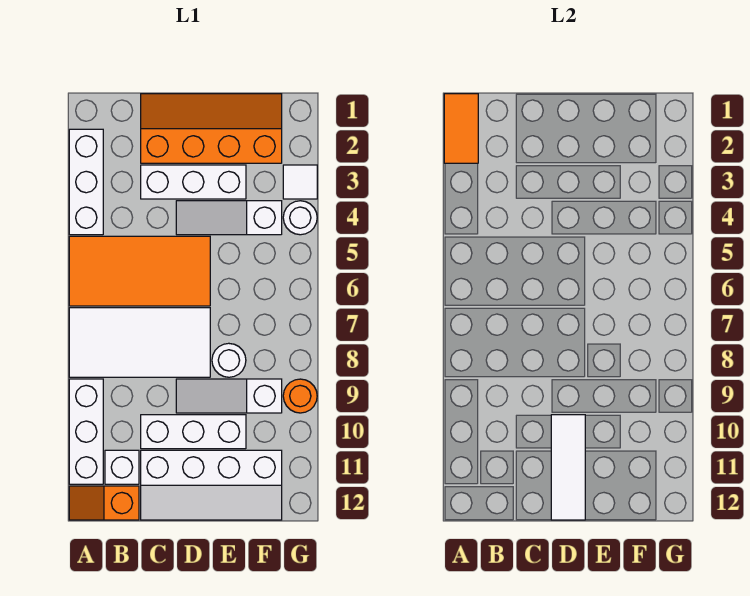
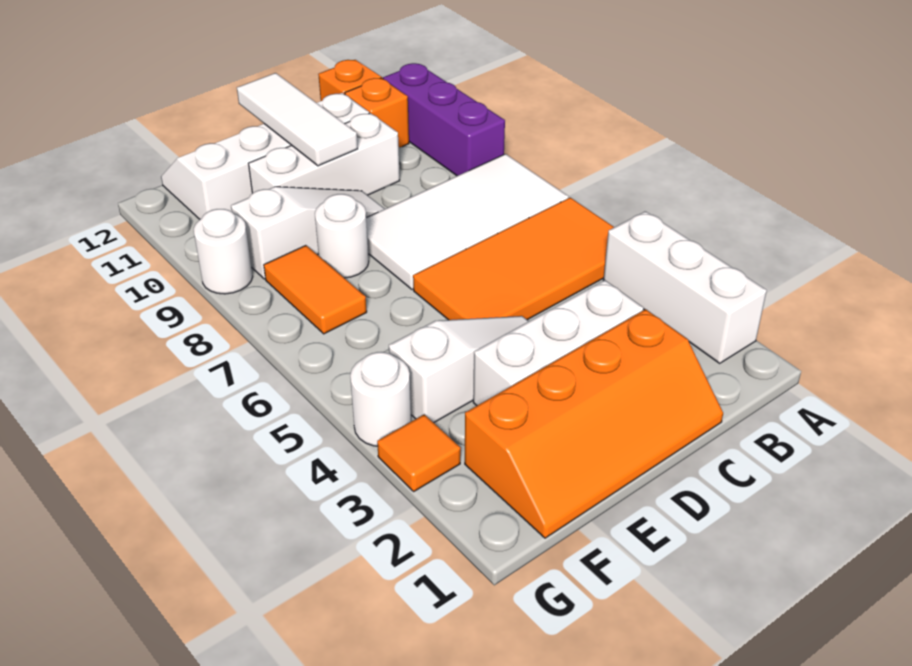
orange 1x2 tile [444,94,478,163] -> orange 1x2 tile moved to [264,245,367,334]
white 1x3 brick [69,379,103,484] -> purple 1x3 brick [383,63,505,176]
white 1x1 brick [105,450,139,484] -> orange 1x1 brick [345,78,409,147]
white 1x1 tile [283,165,317,199] -> orange 1x1 tile [377,415,461,491]
orange 1x1 round brick [283,379,317,413] -> white 1x1 round brick [194,209,253,294]

